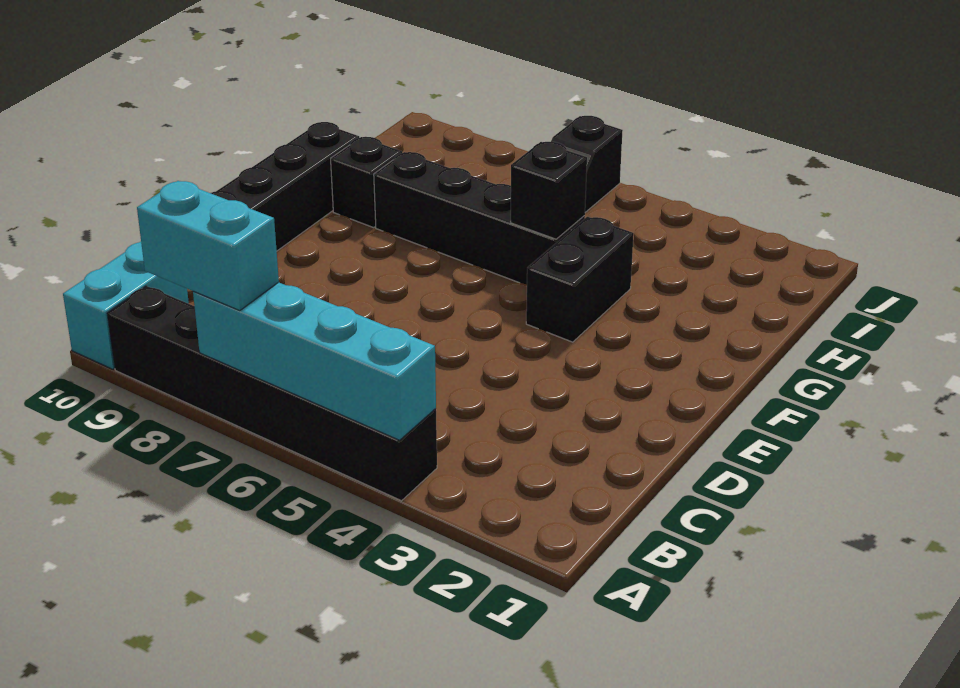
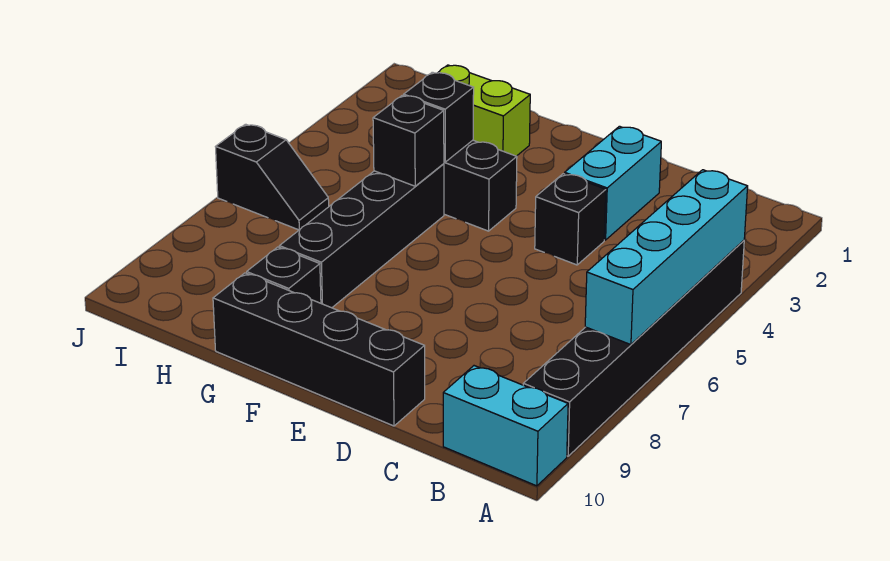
cyan 1x2 brick [137,181,279,311] -> cyan 1x2 brick moved to [565,126,661,240]
none -> black 1x1 brick [535,174,606,265]
none -> lime 1x2 brick [438,65,530,156]
none -> black 1x1 brick [404,72,474,162]

